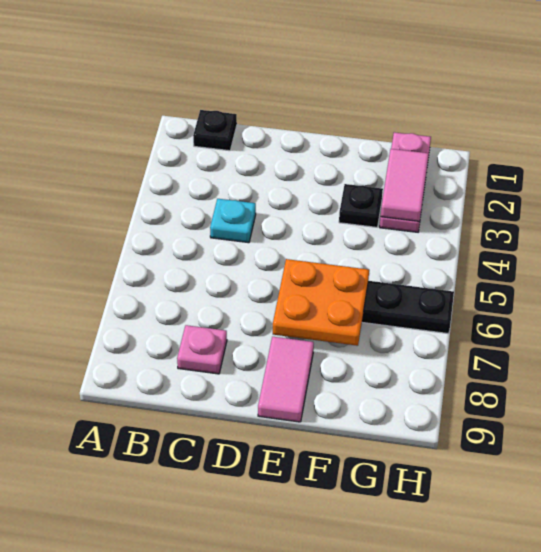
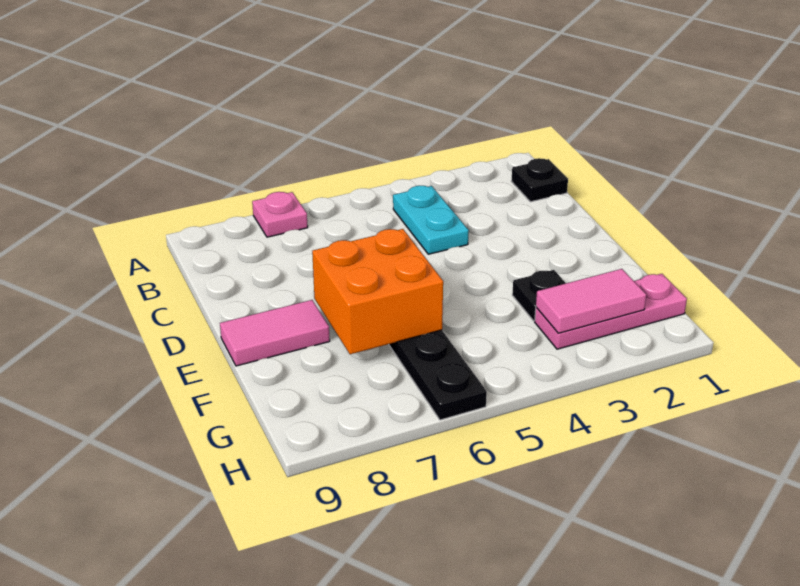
cyan 1x1 plate [210,199,256,243] -> cyan 1x2 plate [393,186,469,254]
pink 1x1 plate [177,325,227,374] -> pink 1x1 plate moved to [252,192,308,237]
orange 2x2 plate [273,259,369,346] -> orange 2x2 brick [312,229,443,354]

